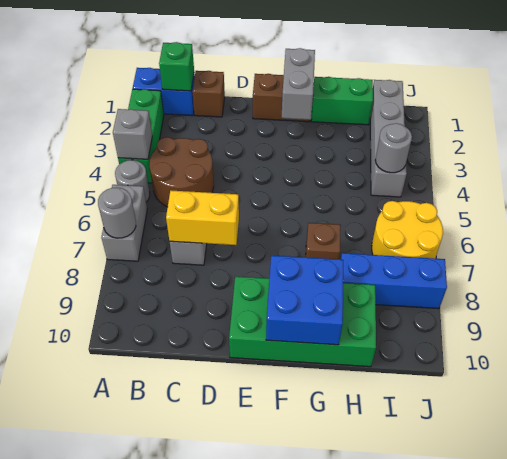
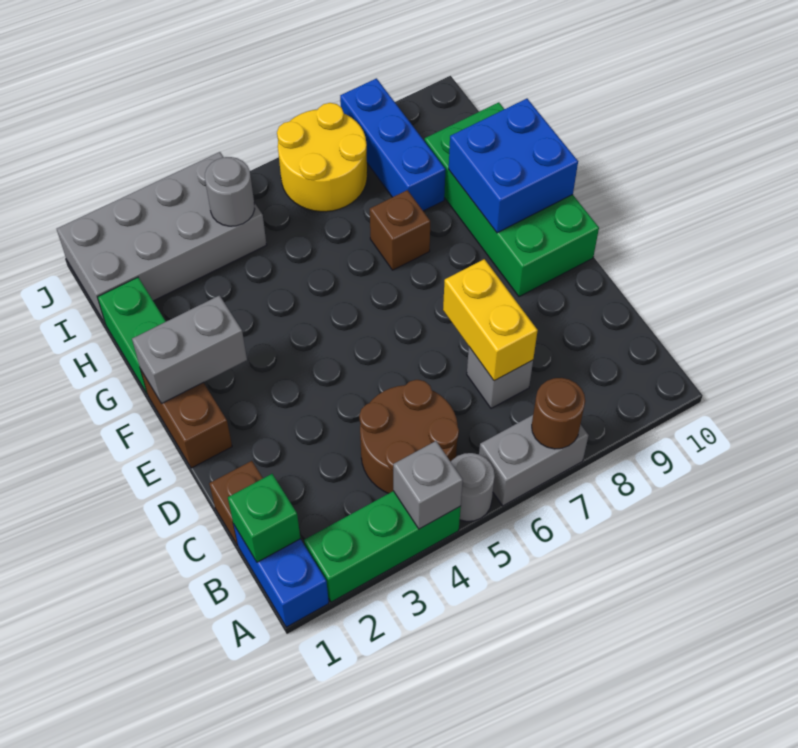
grey 1x1 round brick [98,187,136,238] -> brown 1x1 round brick [532,378,585,449]
grey 1x4 brick [370,80,407,197] -> grey 2x4 brick [57,152,267,324]

